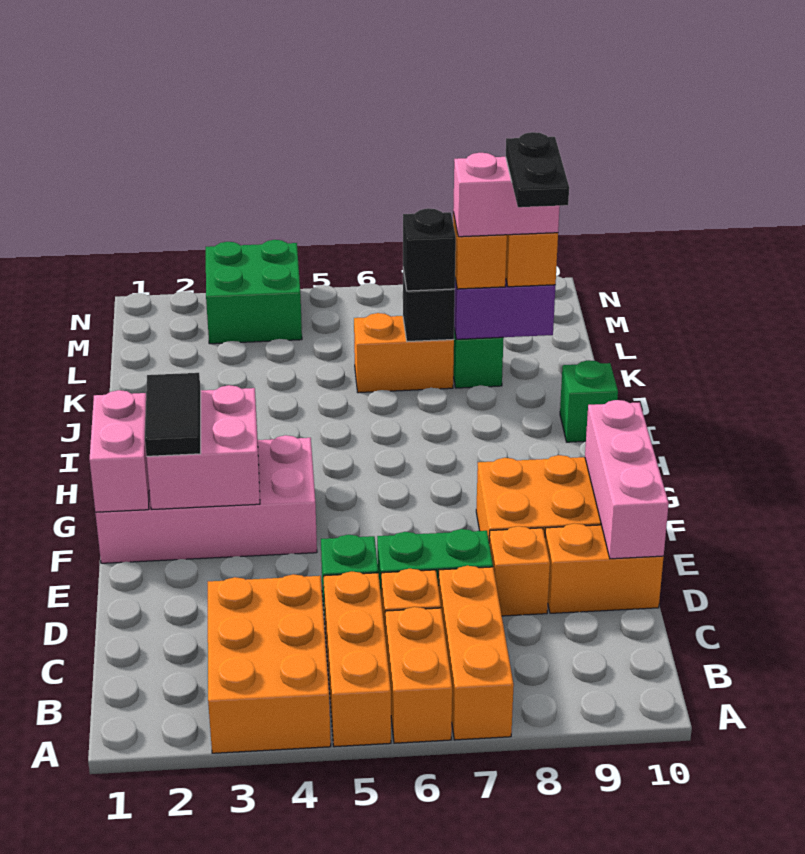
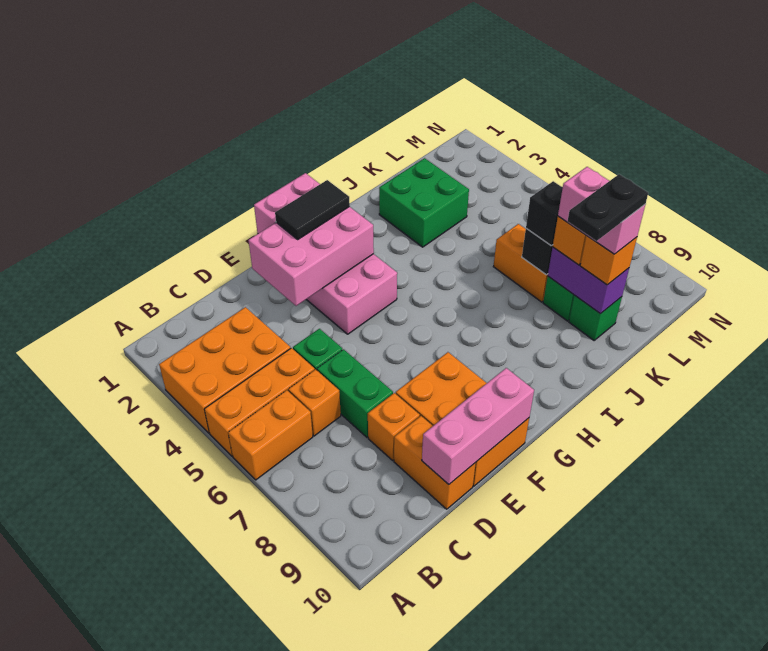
orange 1x3 brick [438,566,514,740] -> none
pink 2x2 brick [147,385,260,509] -> pink 2x3 brick [248,207,374,306]
green 1x1 brick [560,360,618,442] -> green 1x1 brick moved to [569,295,622,340]
green 2x2 brick [206,240,302,344] -> green 2x2 brick moved to [379,158,469,247]

